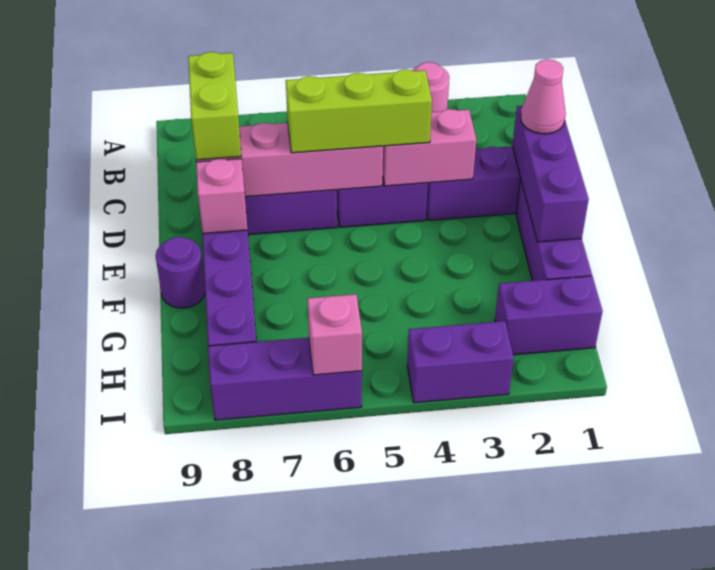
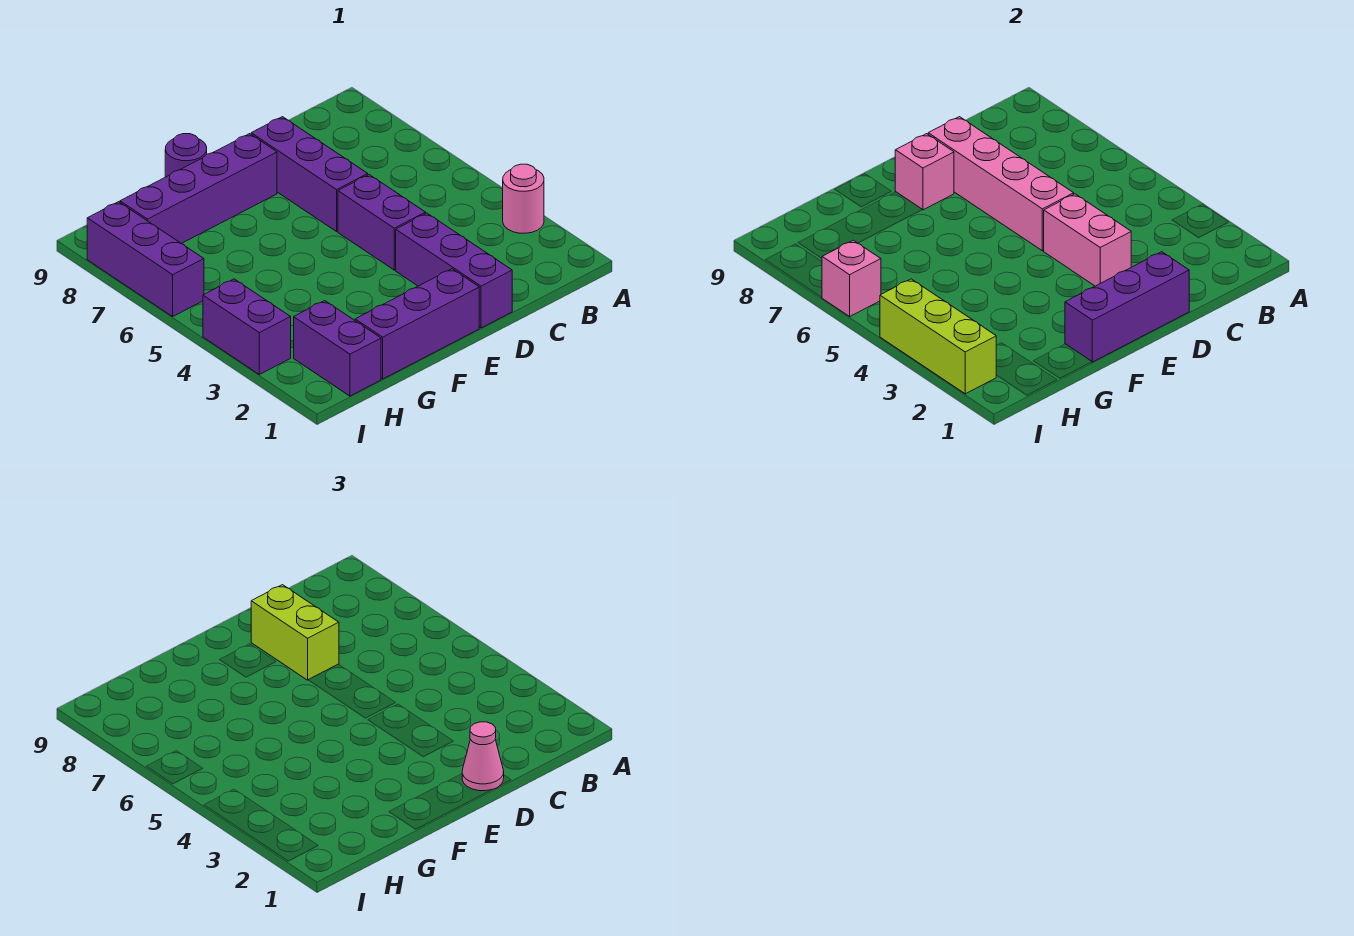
lime 1x2 brick [188,52,241,160] -> lime 1x2 brick turned to [251,585,339,680]
lime 1x3 brick [286,69,432,153] -> lime 1x3 brick moved to [880,279,996,394]

